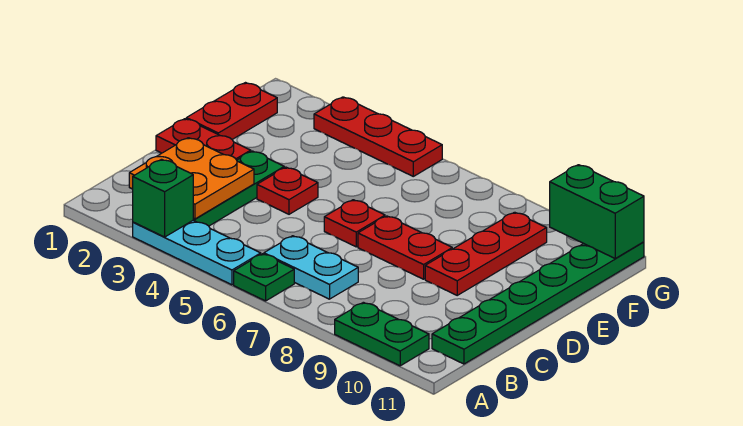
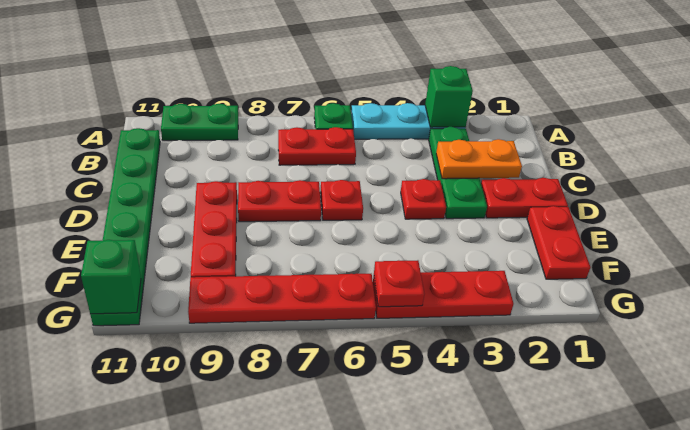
orange 2x2 plate [129,138,254,219] -> orange 1x2 plate [436,139,522,179]
cyan 1x2 plate [264,236,358,299] -> red 1x2 plate [278,127,356,165]
none -> red 1x1 plate [374,260,424,307]
none -> red 1x4 plate [188,274,376,323]
green 1x2 brick [549,165,644,258] -> green 1x1 brick [81,240,141,314]

